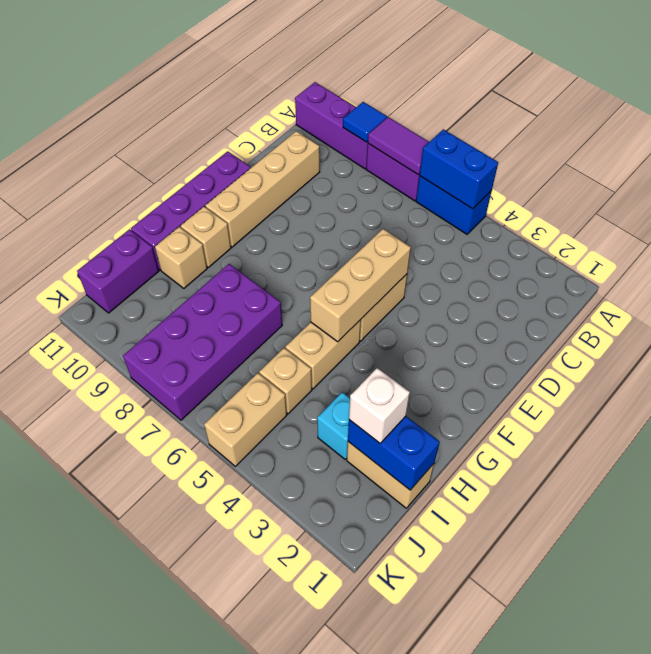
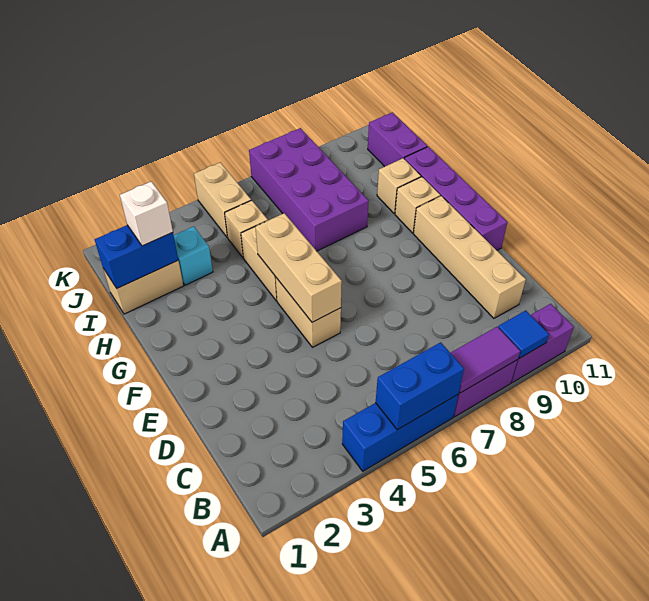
blue 1x2 brick [416,176,491,234] -> blue 1x3 brick [342,395,458,471]
purple 1x3 brick [295,82,368,169] -> purple 1x2 brick [511,304,574,383]

